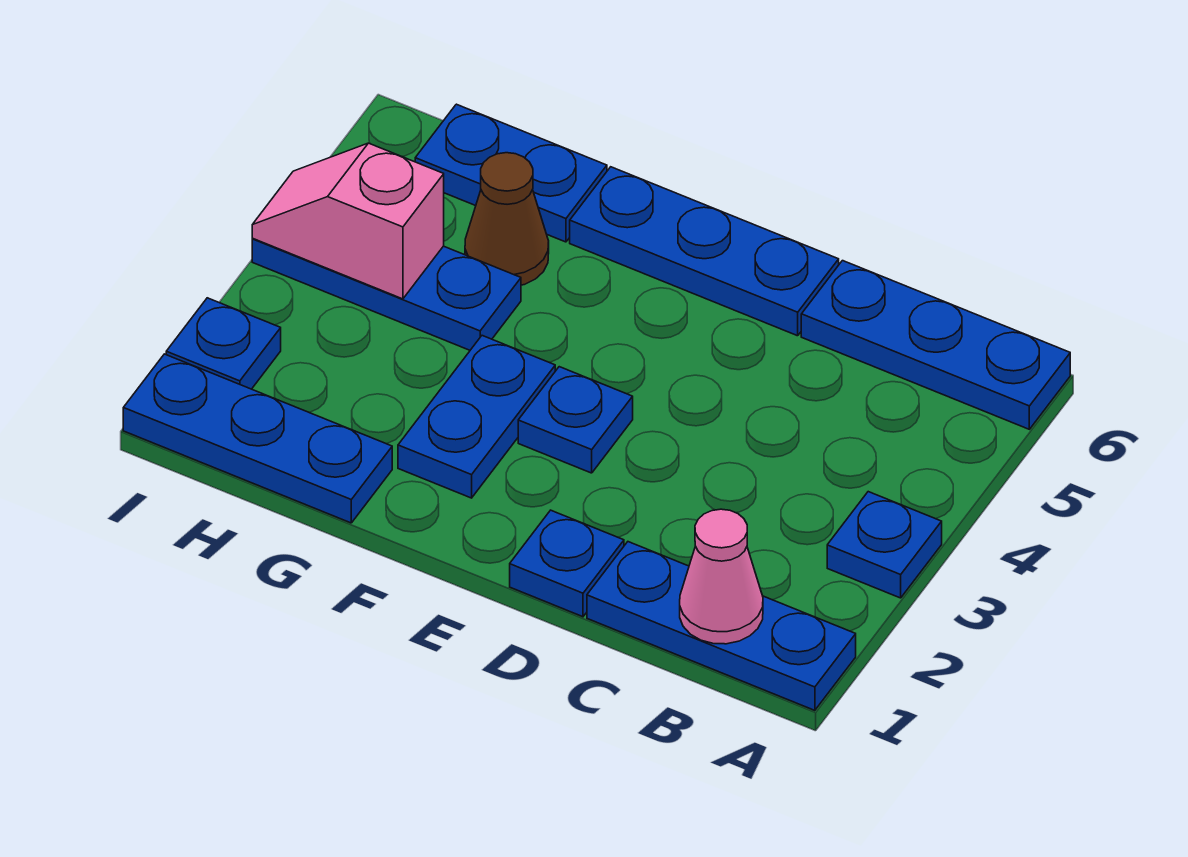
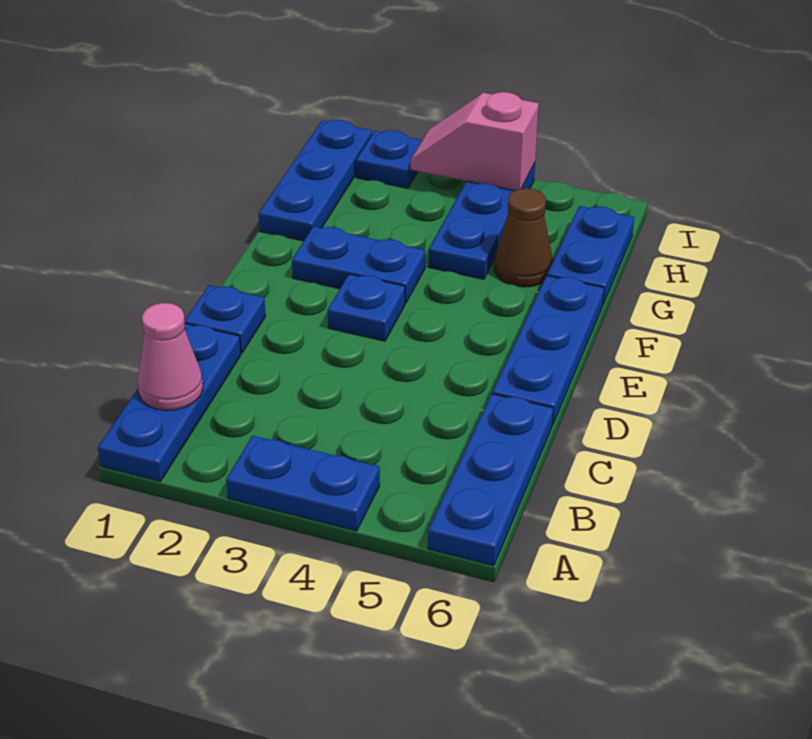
blue 1x1 plate [827,492,942,598] -> blue 1x2 plate [226,436,380,531]
pink 1x2 slope [252,143,444,299] -> pink 1x2 slope turned to [411,92,539,191]

